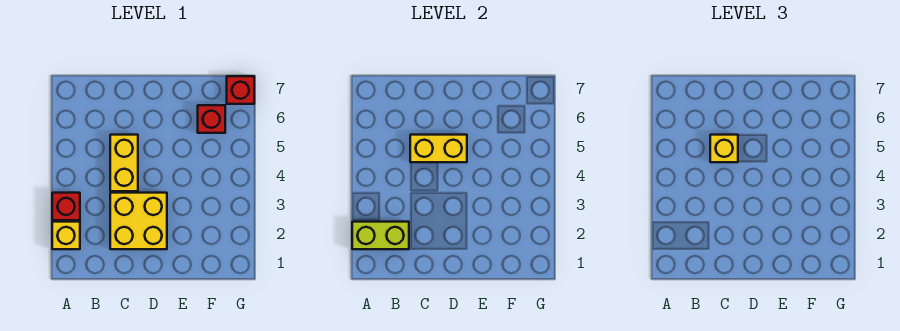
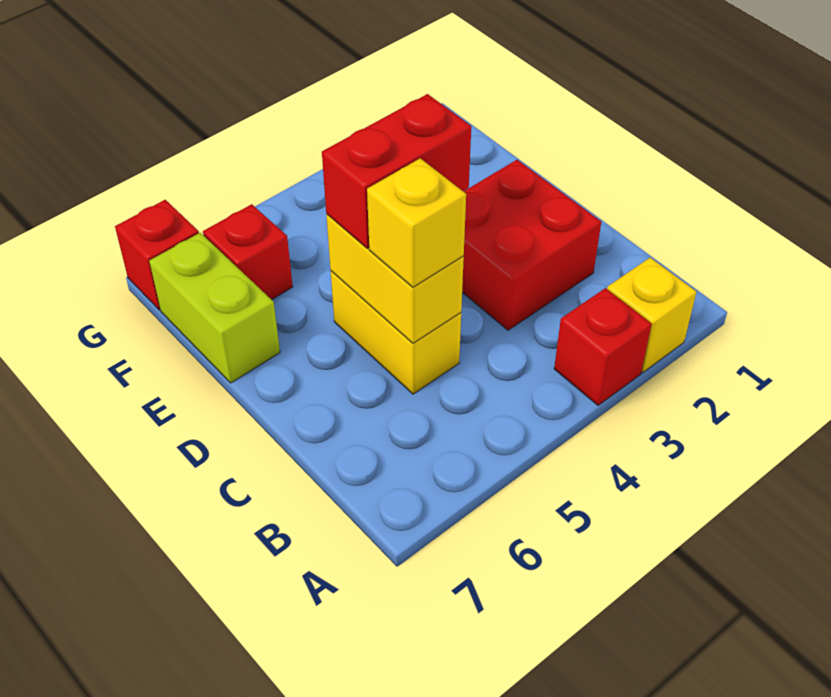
lime 1x2 brick [352,222,409,249] -> lime 1x2 brick moved to [149,233,280,383]
yellow 2x2 brick [110,193,167,249] -> red 2x2 brick [462,160,601,330]
yellow 1x2 brick [110,135,138,191] -> yellow 1x2 brick turned to [331,271,461,394]
none -> red 1x2 brick [322,94,471,248]

